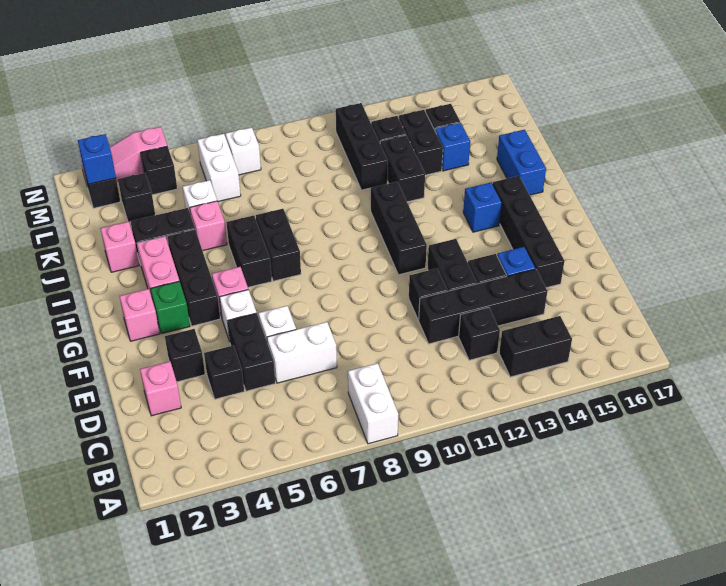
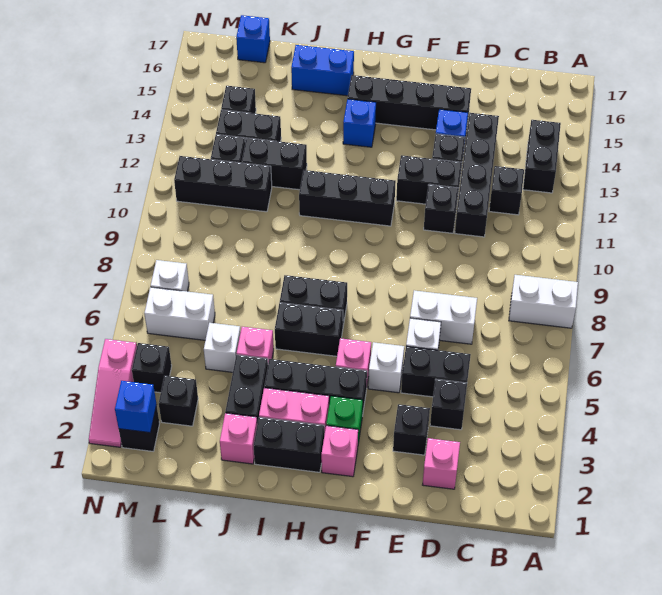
white 1x2 brick [267,322,337,383] -> white 1x2 brick turned to [410,290,477,344]
none -> black 1x2 brick [254,417,324,472]
blue 1x1 brick [435,123,470,171] -> blue 1x1 brick moved to [236,15,270,63]

